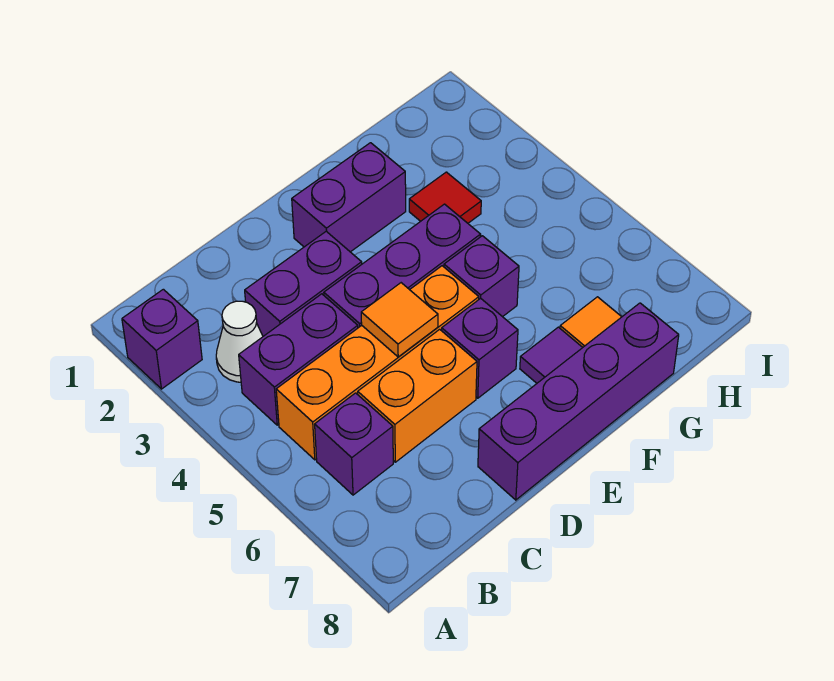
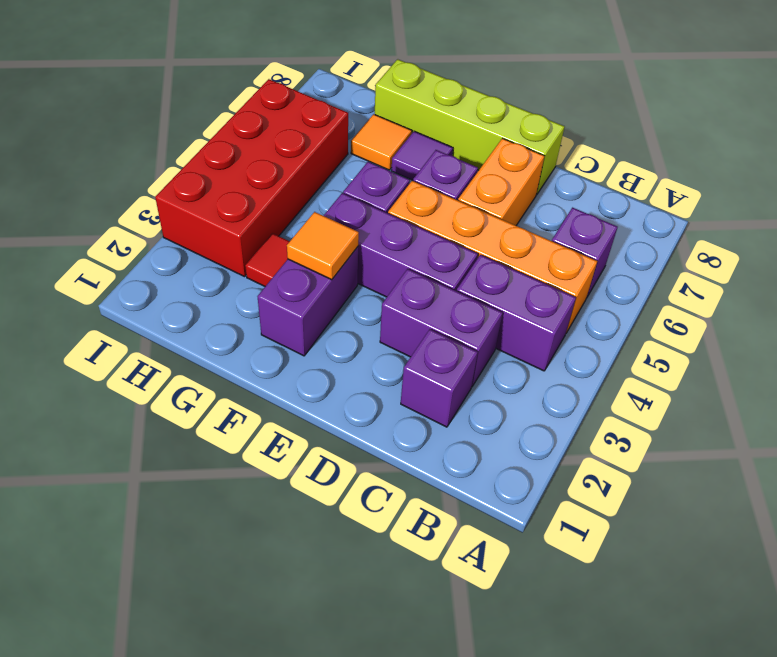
purple 1x1 brick [122,289,202,389] -> purple 1x1 brick moved to [401,329,478,427]
white 1x1 cone [216,301,263,382] -> none
orange 1x2 brick [358,329,477,462] -> orange 1x2 brick turned to [458,138,544,225]
orange 1x1 tile [361,283,438,357] -> orange 1x1 tile moved to [287,212,359,280]
purple 1x4 brick [478,303,679,500] -> lime 1x4 brick [375,59,565,195]
purple 1x2 brick [292,143,406,252] -> purple 1x2 brick turned to [257,247,358,356]
none -> red 2x4 brick [155,79,348,277]

